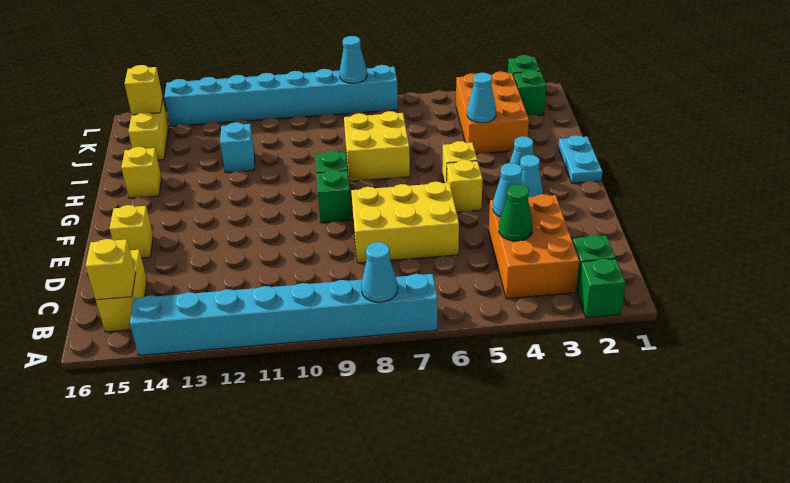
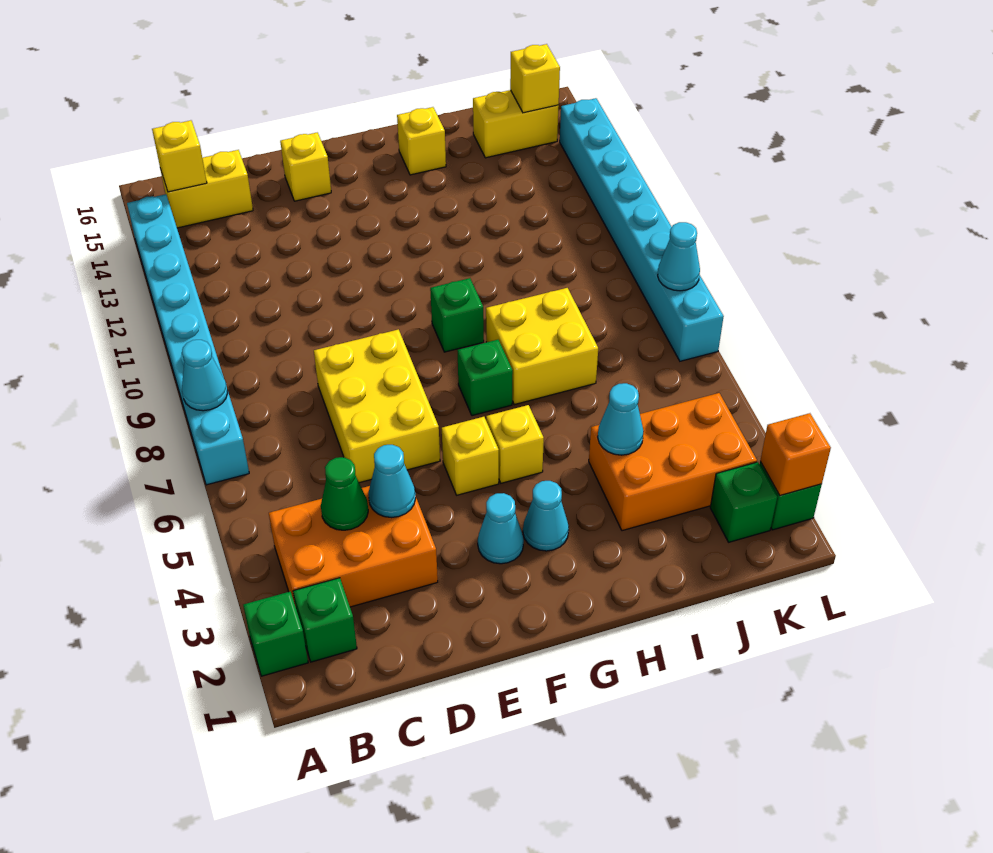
green 1x1 brick [317,170,352,223] -> green 1x1 brick moved to [457,340,513,416]
cyan 1x2 plate [558,135,602,183] -> none
cyan 1x1 brick [220,122,255,173] -> none
none -> orange 1x1 brick [760,413,831,496]

